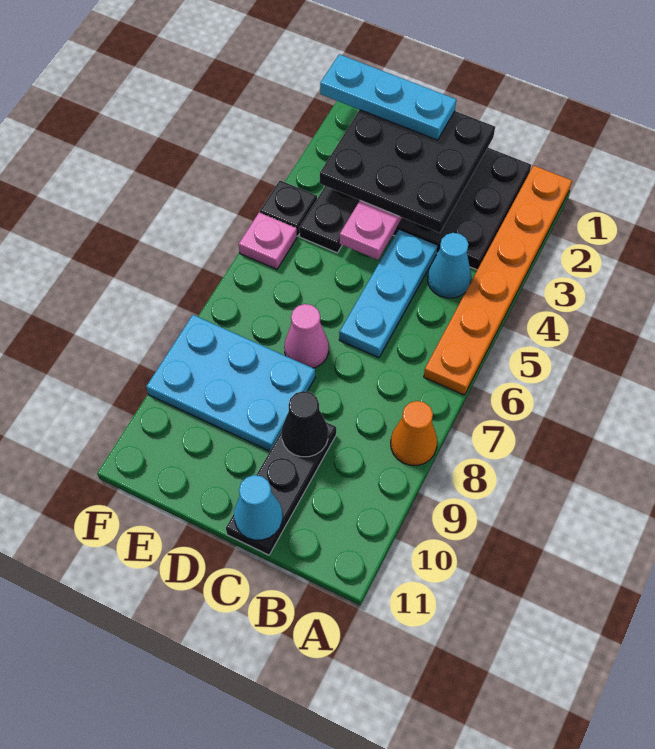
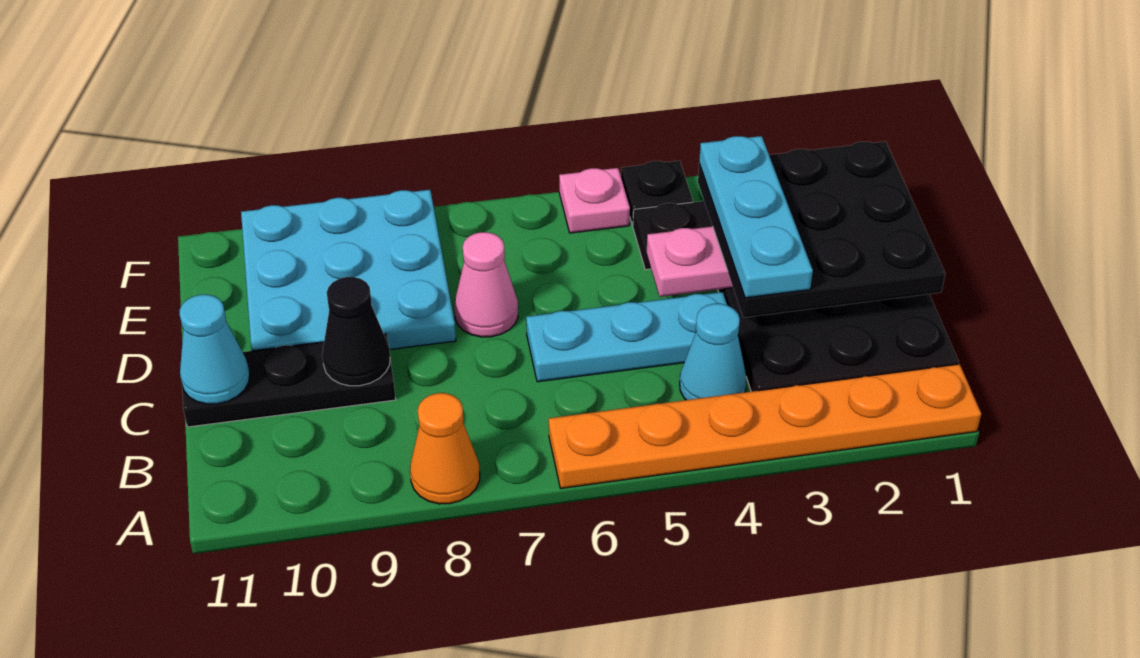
cyan 1x3 plate [320,54,456,140] -> cyan 1x3 plate moved to [699,136,813,298]
cyan 2x3 plate [146,315,315,451] -> cyan 3x3 plate [241,190,456,351]

